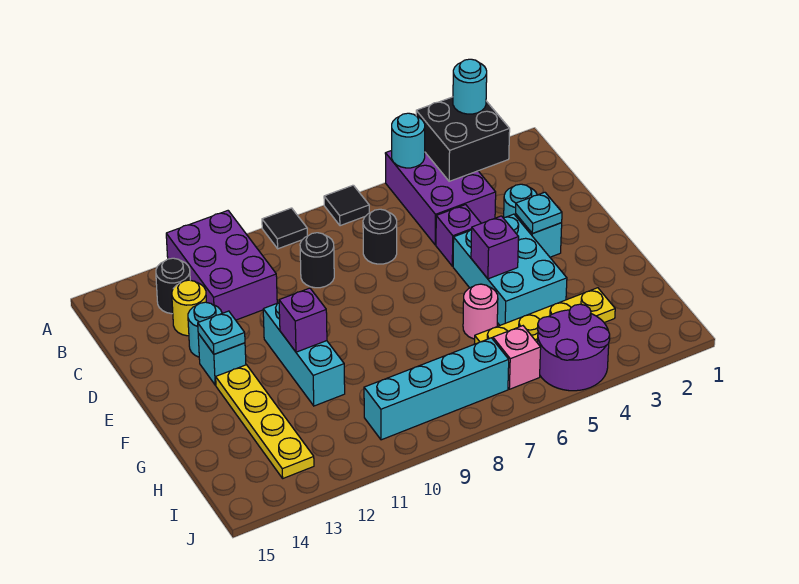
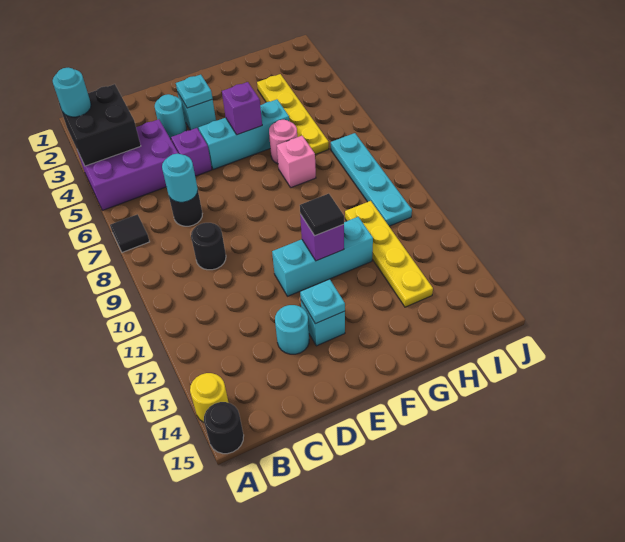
cyan 1x1 round brick [392,113,425,168] -> cyan 1x1 round brick moved to [162,154,198,202]
black 1x1 tile [262,208,307,249] -> black 1x1 tile moved to [300,194,344,236]
purple 2x3 brick [166,211,277,320] -> none
black 1x1 round brick [156,258,190,314] -> black 1x1 round brick moved to [204,402,244,454]
yellow 1x1 round brick [172,280,206,336] -> yellow 1x1 round brick moved to [190,373,229,422]
cyan 2x3 brick [453,214,567,325] -> cyan 1x3 brick [199,99,289,169]
yellow 1x4 plate [216,365,314,478] -> yellow 1x4 plate turned to [345,201,433,307]
purple 2x2 round brick [538,304,610,391] -> none
pink 1x1 brick [493,326,541,389] -> pink 1x1 brick moved to [277,136,316,188]
cyan 1x4 brick [364,338,509,440] -> cyan 1x4 plate [331,133,412,226]

